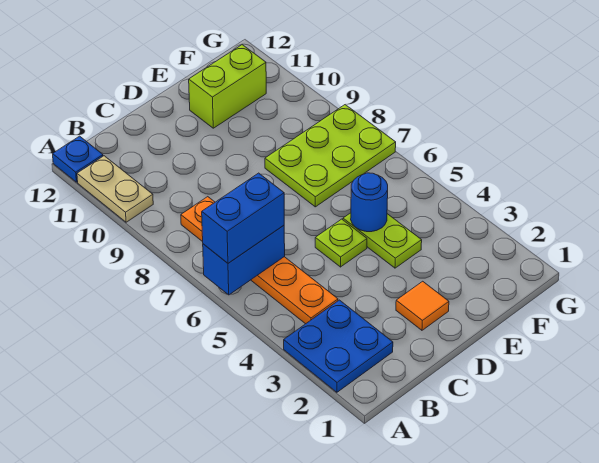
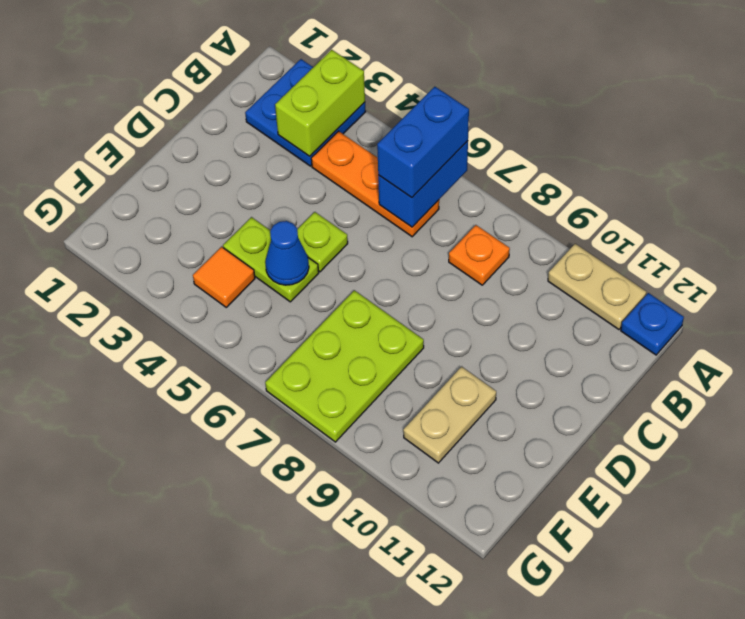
orange 1x1 tile [396,281,449,330] -> orange 1x1 tile moved to [193,247,255,307]
blue 1x1 round brick [351,173,388,232] -> blue 1x1 cone [265,221,309,285]
none -> tan 1x2 plate [403,367,496,463]
lime 1x2 brick [189,45,266,128] -> lime 1x2 brick moved to [275,50,365,156]

